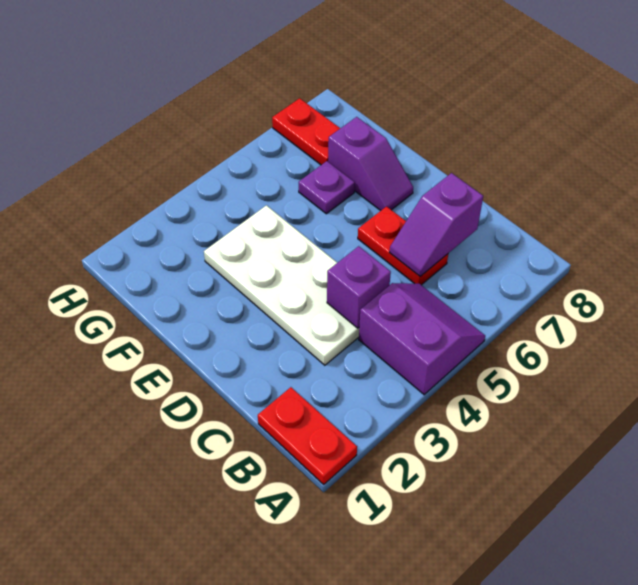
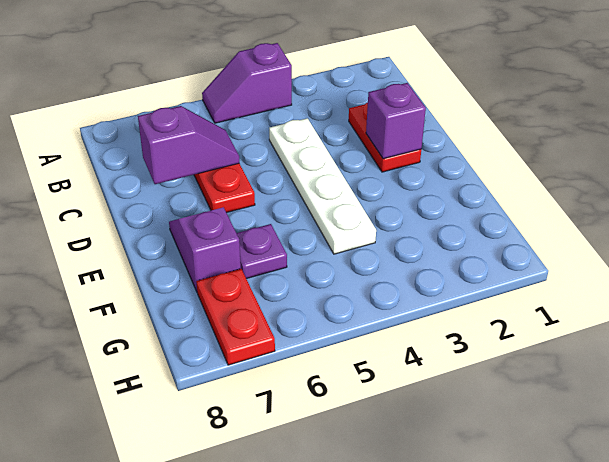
red 1x2 plate [258,387,357,484] -> red 1x2 plate moved to [349,103,421,172]
purple 2x2 slope [359,283,485,395] -> purple 1x2 slope [202,43,292,123]
white 2x4 plate [204,205,359,365] -> white 1x4 plate [269,118,376,254]
purple 1x1 brick [327,246,391,328] -> purple 1x1 brick moved to [366,83,426,159]

